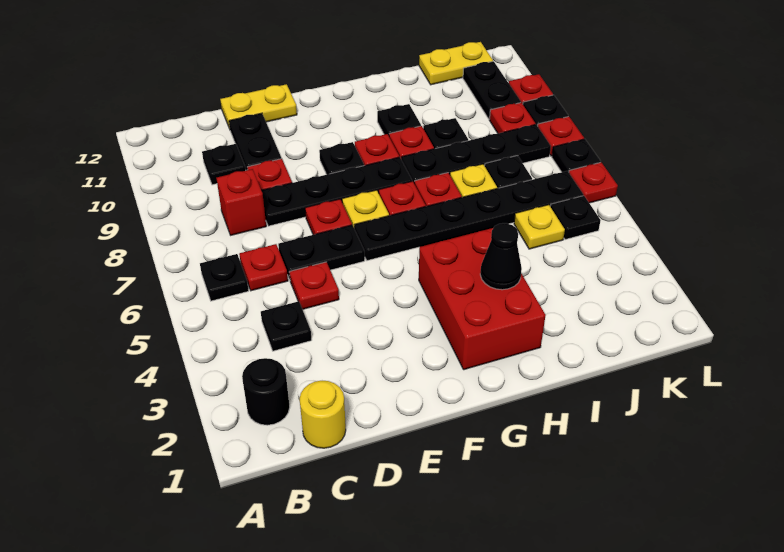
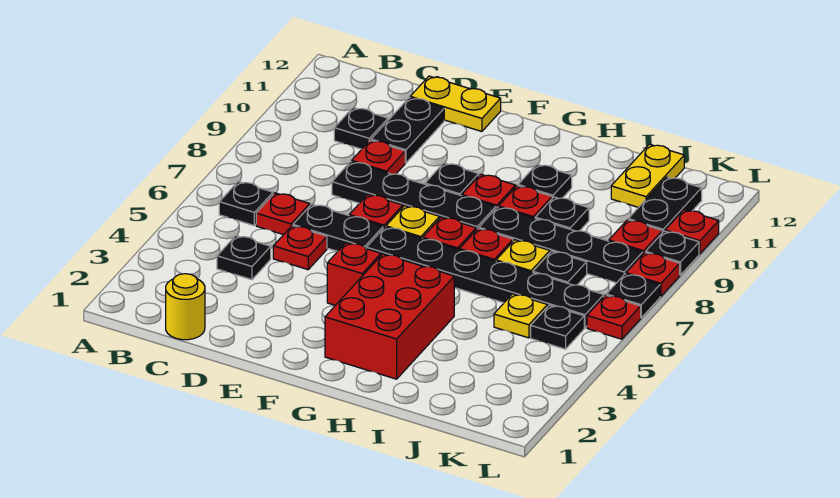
black 1x1 round brick [242,358,290,425] -> none
red 1x1 brick [216,169,266,235] -> red 1x1 brick moved to [327,243,381,305]
black 1x1 cone [480,223,522,290] -> none
yellow 1x2 plate [419,42,493,85] -> yellow 1x2 plate turned to [611,144,684,207]

